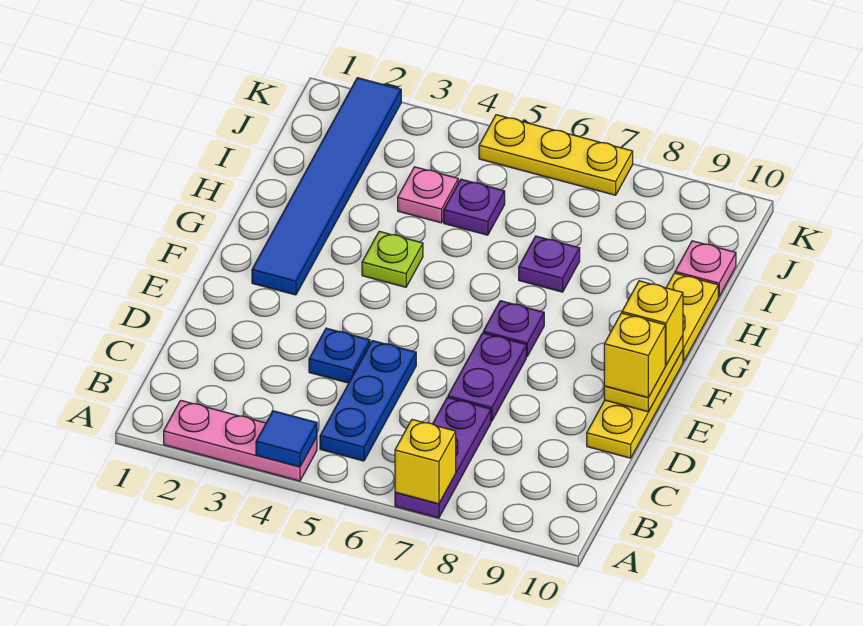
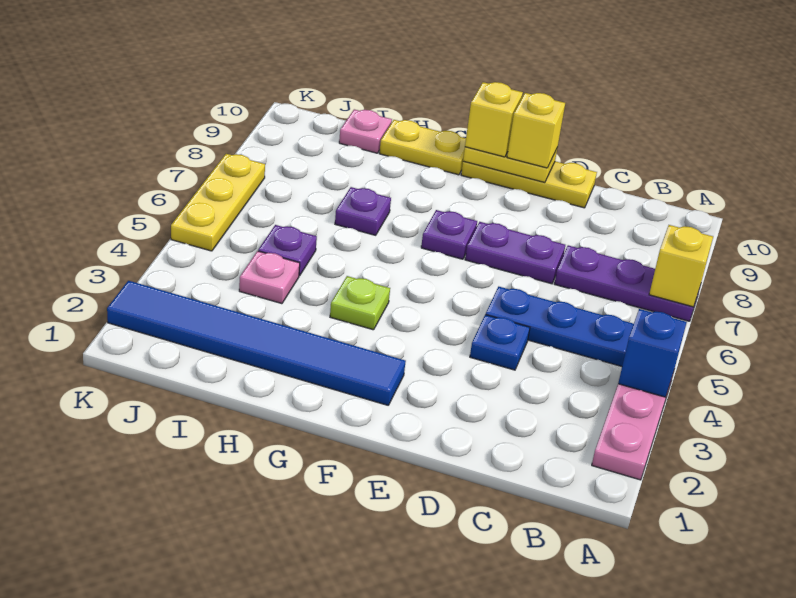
blue 1x1 tile [256,411,317,467] -> blue 1x1 brick [618,309,687,397]

